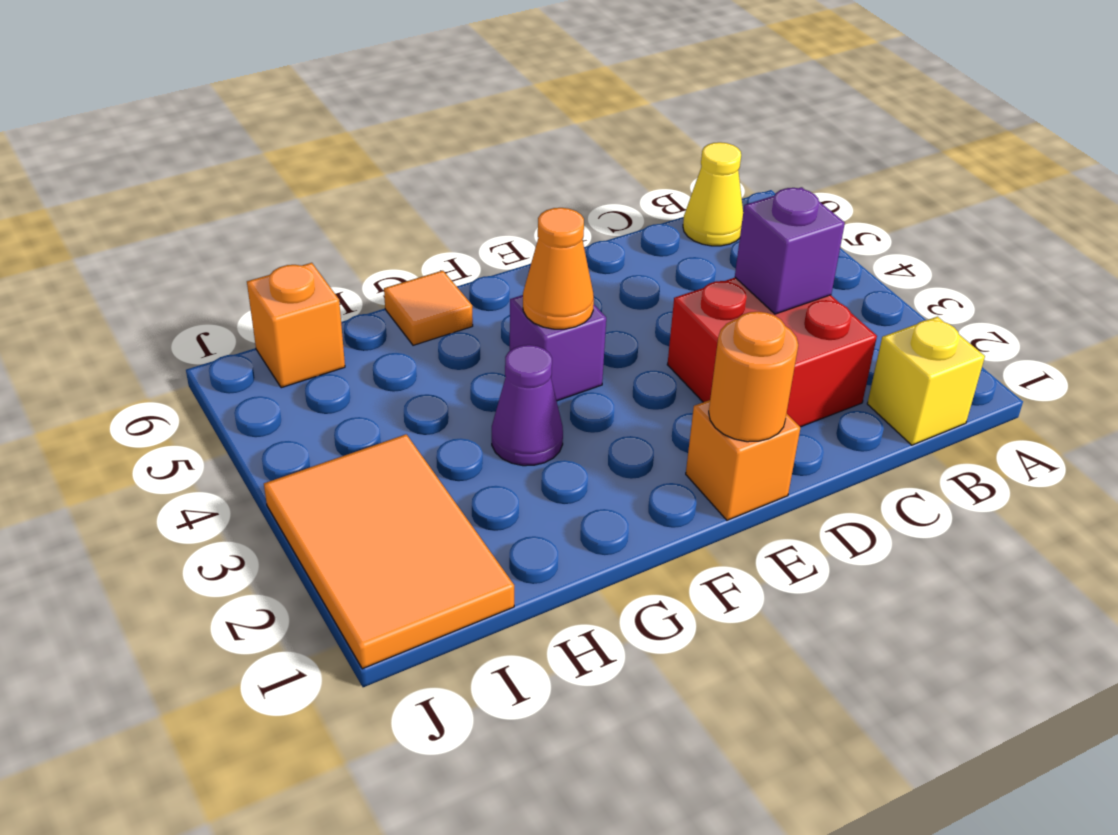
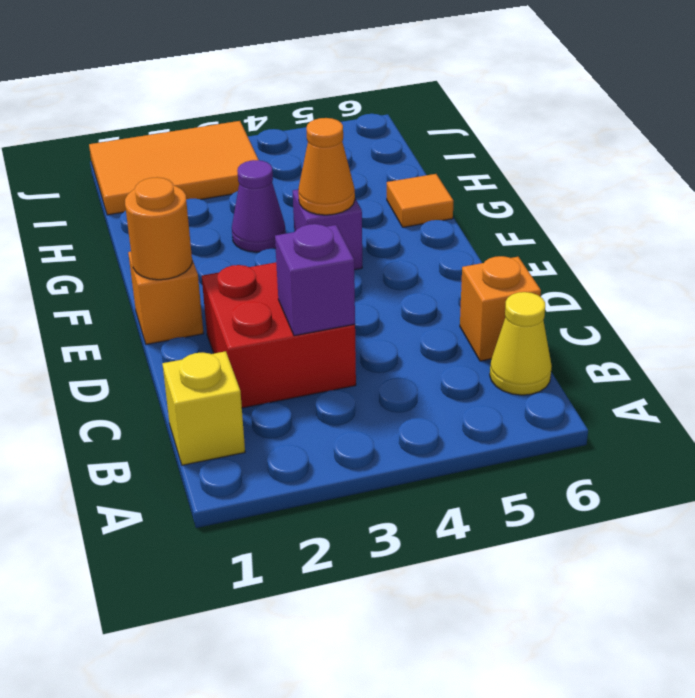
orange 1x1 brick [247,263,345,388] -> orange 1x1 brick moved to [460,256,541,361]

